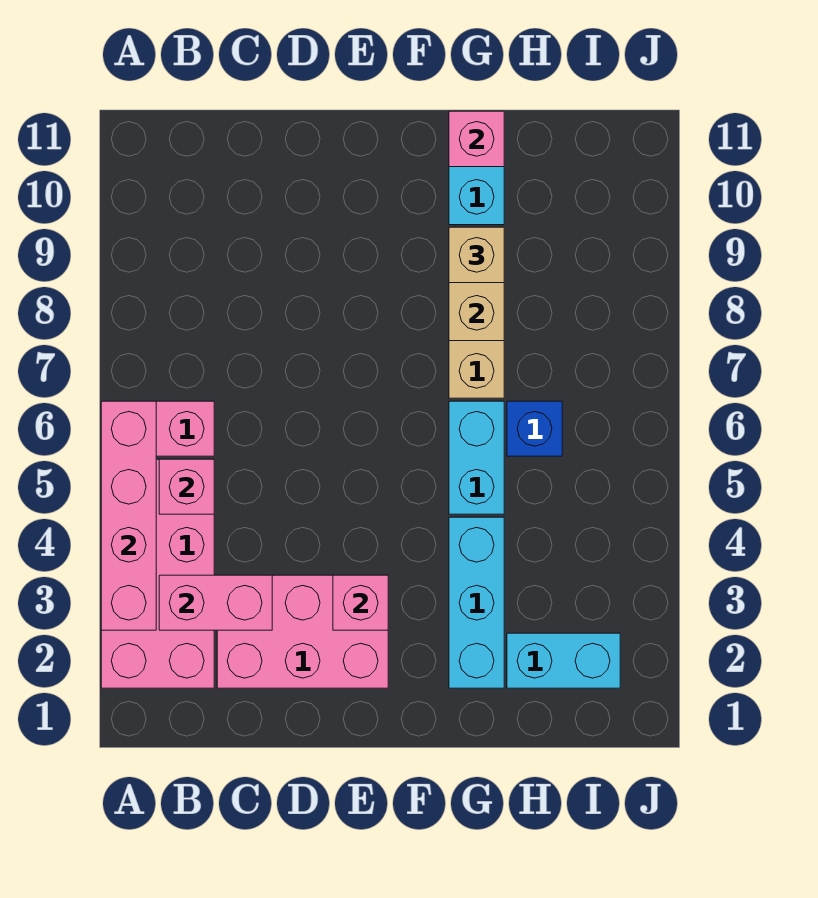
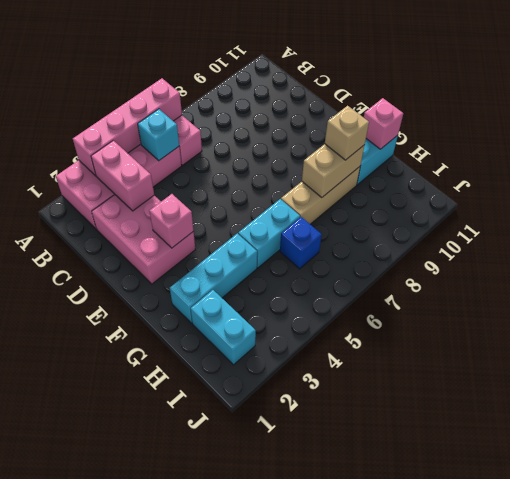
pink 1x1 brick [159,459,214,514] -> cyan 1x1 brick [138,109,179,161]

